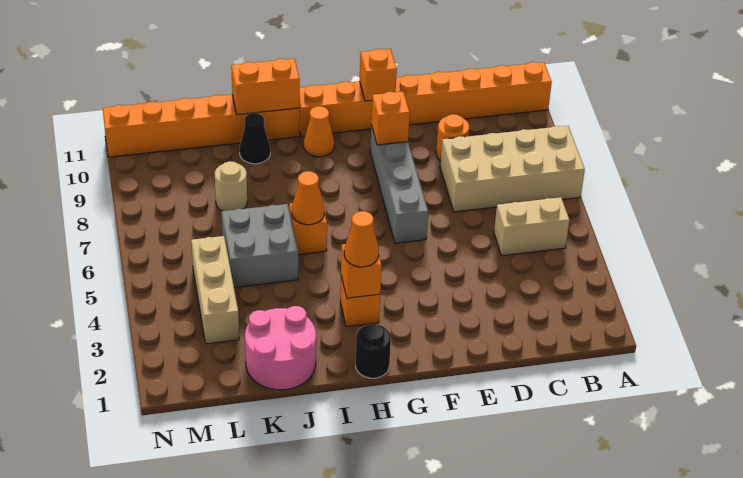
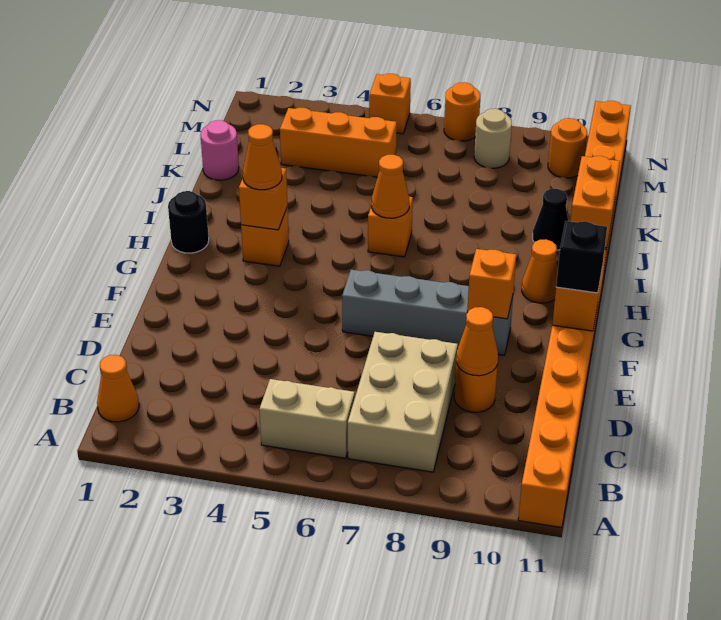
tan 2x4 brick [440,126,585,212] -> tan 2x3 brick [348,332,458,472]
none -> orange 1x1 cone [97,355,139,422]
tan 1x2 brick [494,197,569,256] -> tan 1x2 brick turned to [259,379,355,458]
none -> orange 1x1 cone [456,307,498,376]
none -> black 1x1 brick [556,221,607,293]
pink 2x2 round brick [245,306,316,390] -> pink 1x1 round brick [200,120,239,180]
grey 2x2 brick [221,204,298,287] -> none
tan 1x1 round brick [215,161,247,211] -> tan 1x1 round brick moved to [474,109,512,168]
tan 1x3 brick [191,236,239,344] -> orange 1x3 brick [280,108,397,177]
none -> orange 1x1 round brick [548,118,587,178]
none -> orange 1x1 brick [369,74,411,134]
none -> orange 1x1 round brick [444,82,480,141]

